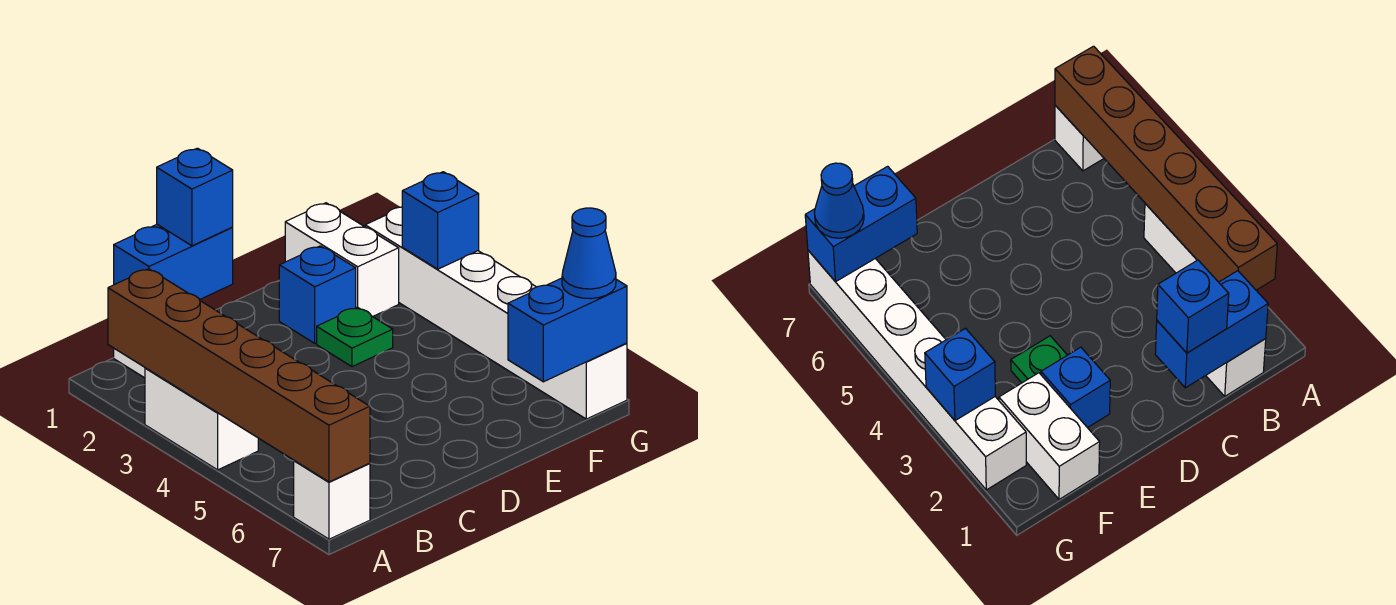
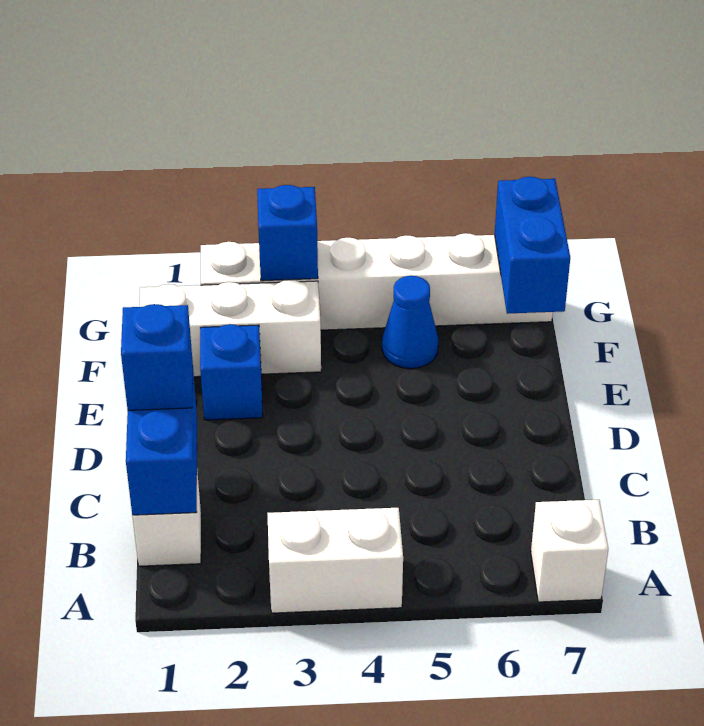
brown 1x6 brick [108,269,370,482] -> none
green 1x1 plate [317,307,393,367] -> none
white 1x2 brick [285,203,399,317] -> white 1x3 brick [139,280,321,377]
blue 1x1 cone [562,208,616,299] -> blue 1x1 cone moved to [382,276,439,368]

